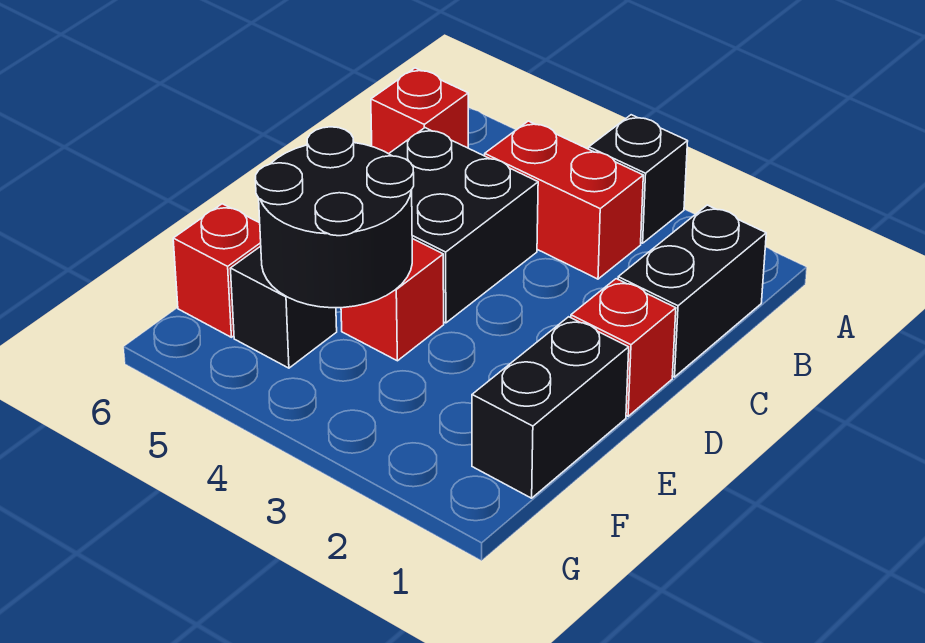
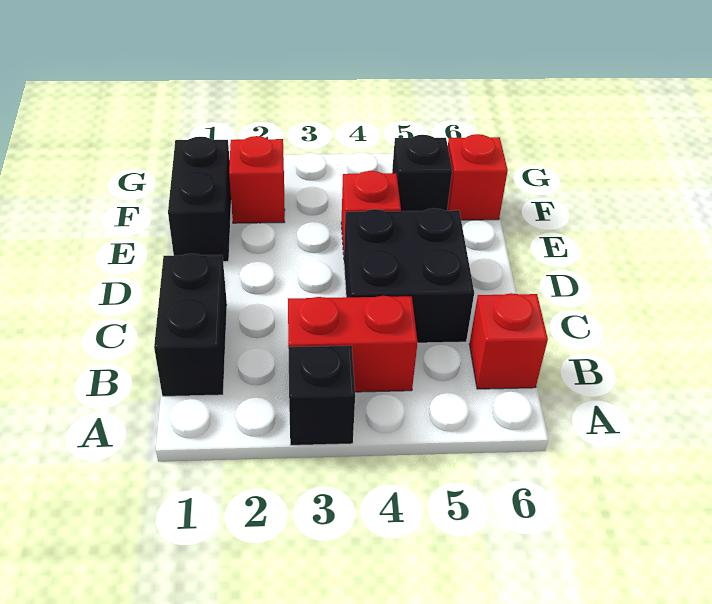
red 1x1 brick [571,279,676,416] -> red 1x1 brick moved to [229,136,285,223]
black 2x2 round brick [255,127,414,308] -> none

